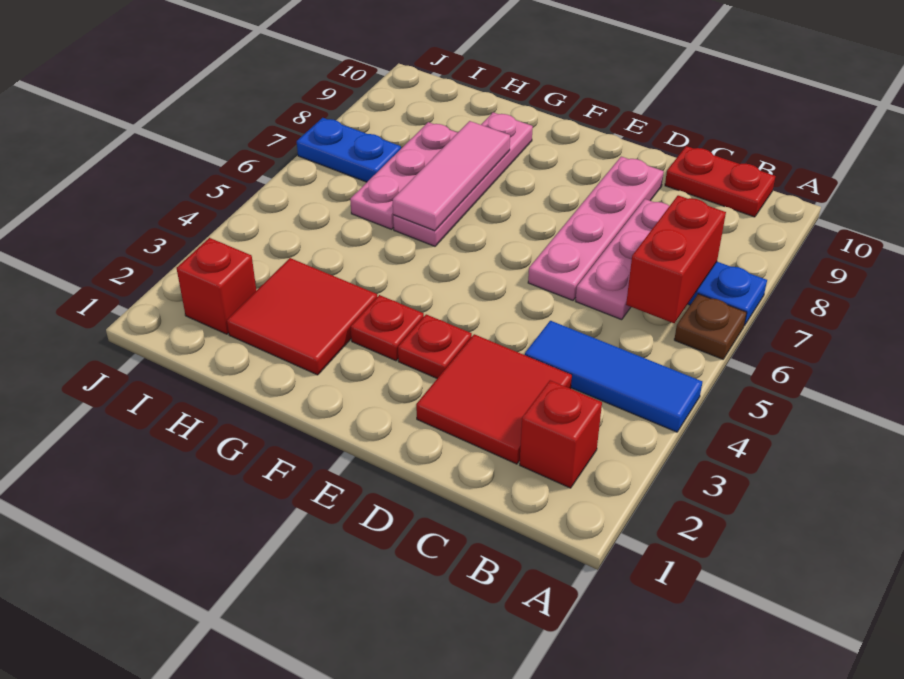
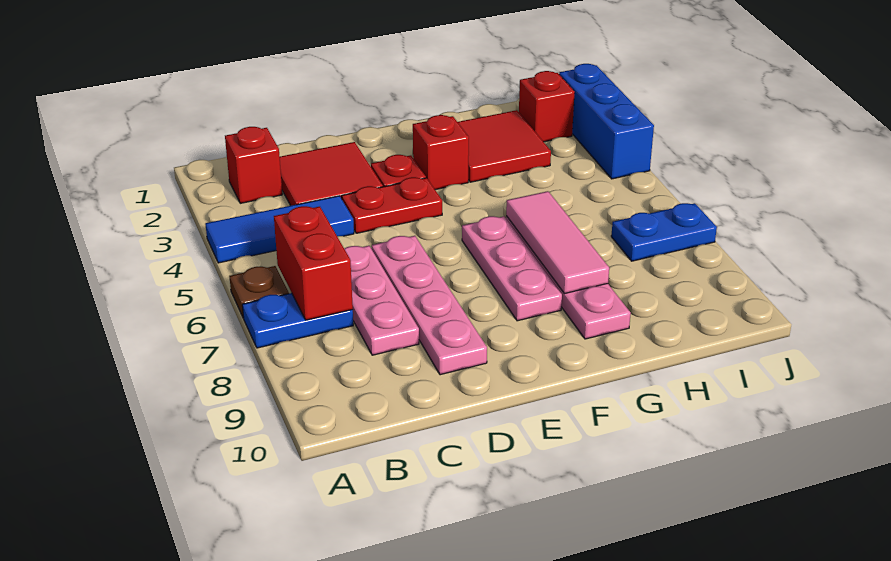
red 1x2 plate [665,146,775,217] -> red 1x2 plate moved to [342,177,442,233]
red 1x1 plate [351,295,424,361] -> red 1x1 brick [413,115,469,190]
pink 1x3 plate [350,122,458,229] -> pink 1x3 plate moved to [462,216,562,321]
none -> blue 1x3 brick [559,64,654,179]

